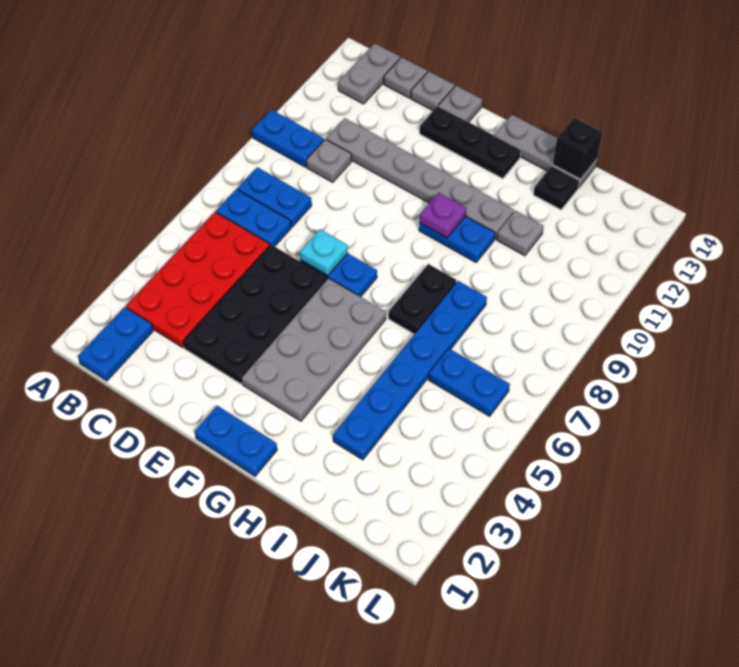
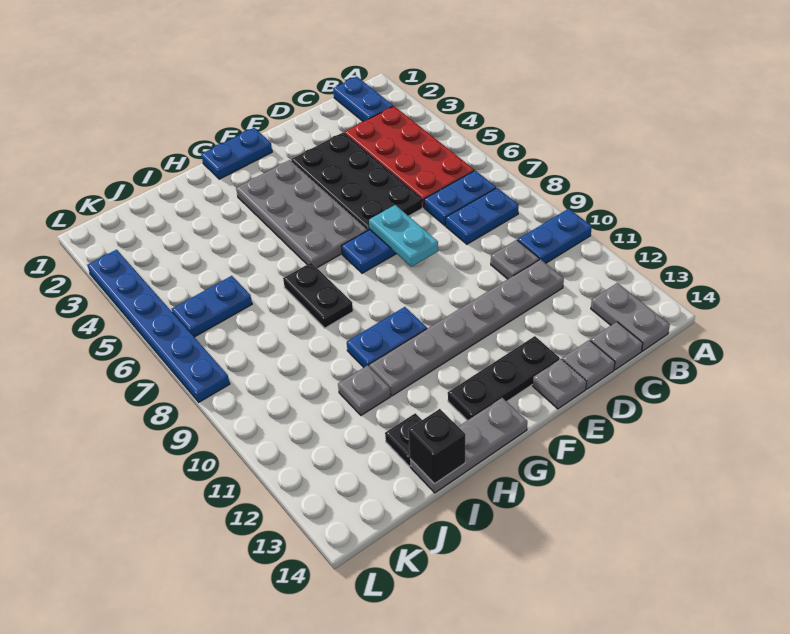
cyan 1x1 plate [300,229,348,276] -> cyan 1x2 plate [369,205,438,267]
purple 1x1 plate [420,193,466,238] -> none
blue 1x6 plate [333,281,487,460] -> blue 1x6 plate moved to [87,250,230,402]

